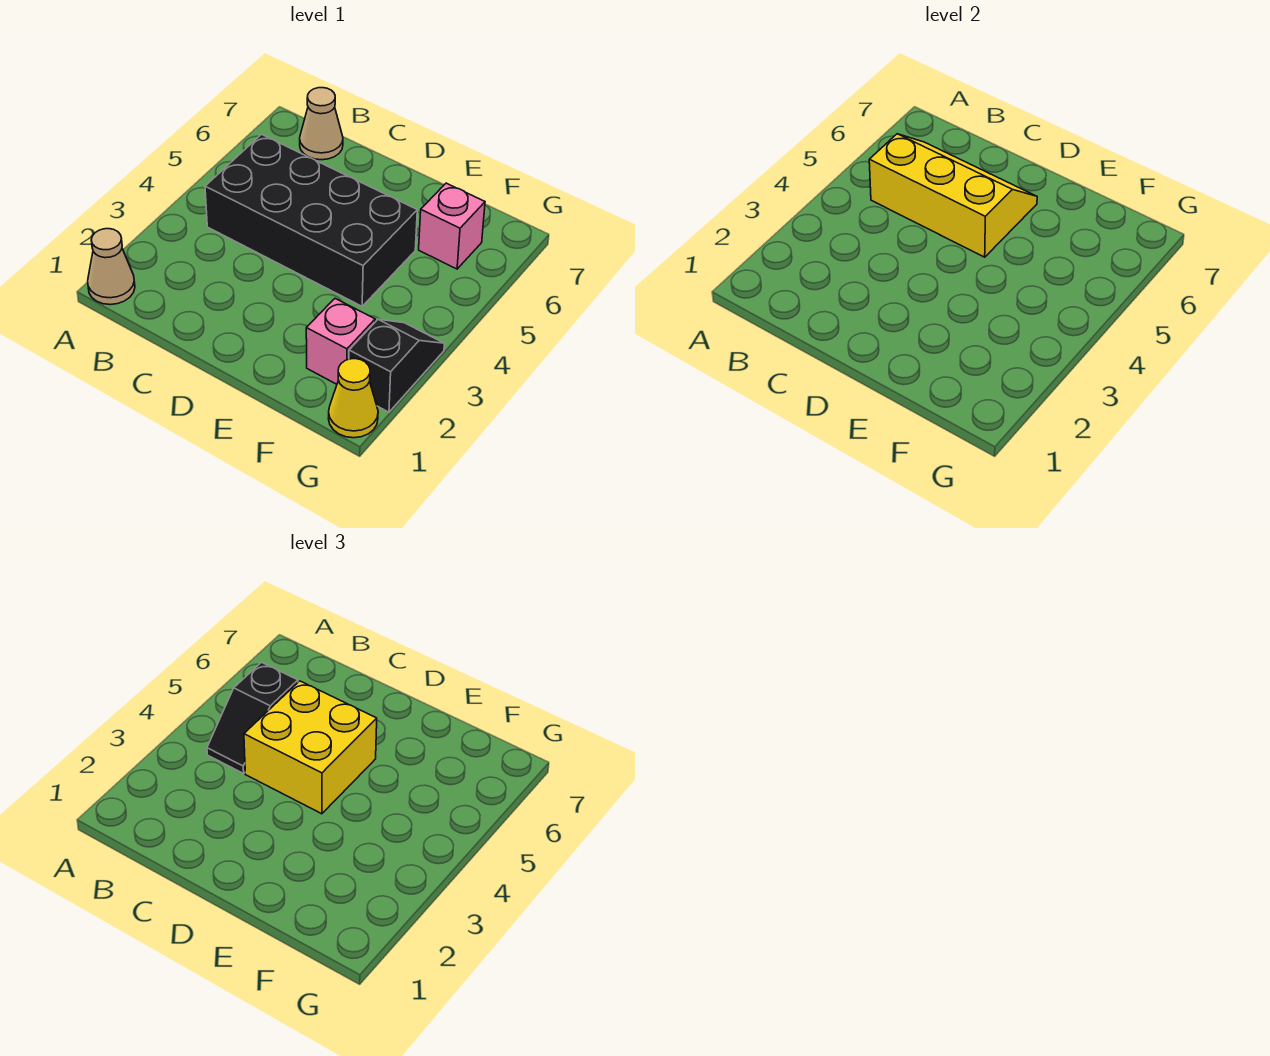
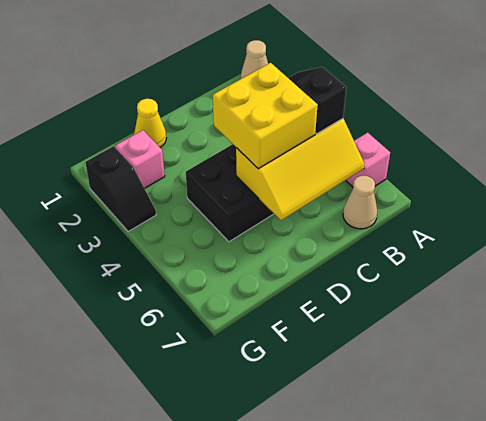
pink 1x1 brick [419,183,485,269] -> pink 1x1 brick moved to [346,133,390,187]
yellow 1x1 cone [328,359,378,438] -> yellow 1x1 cone moved to [134,99,166,147]

